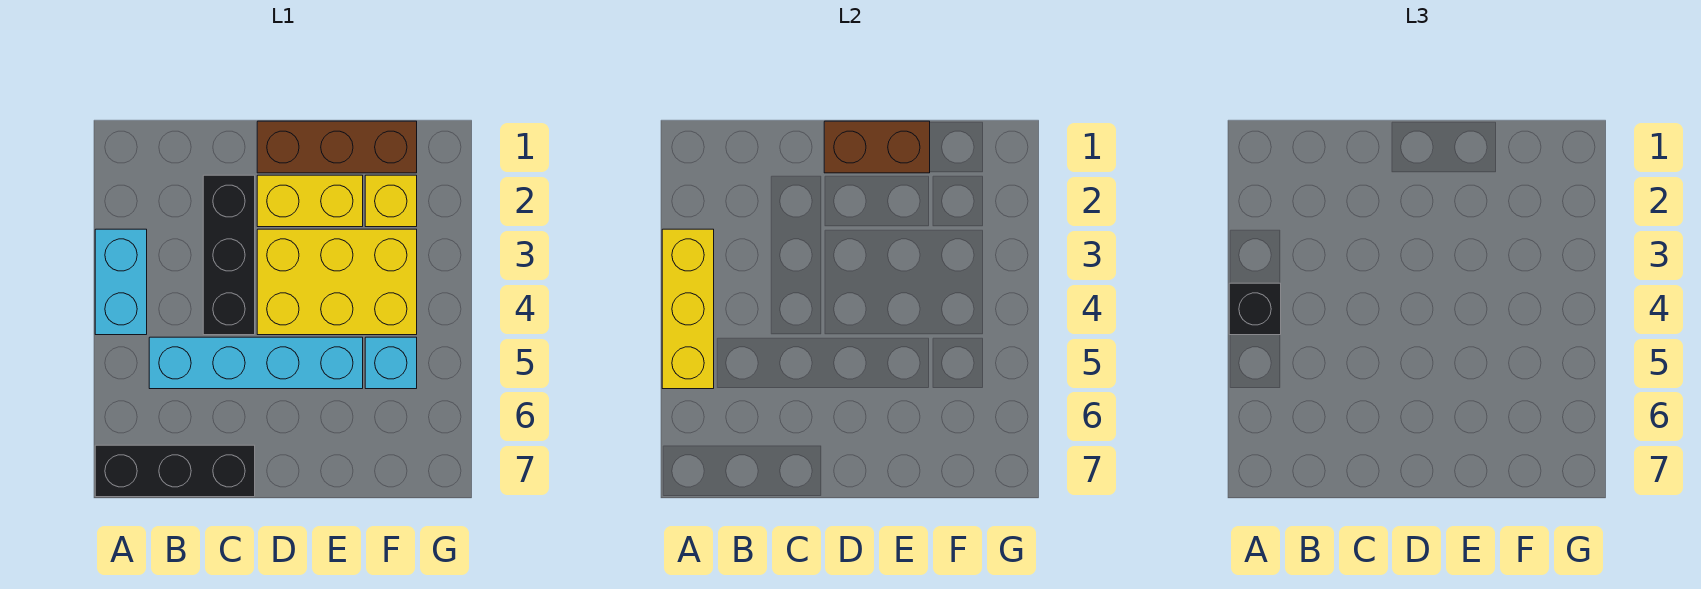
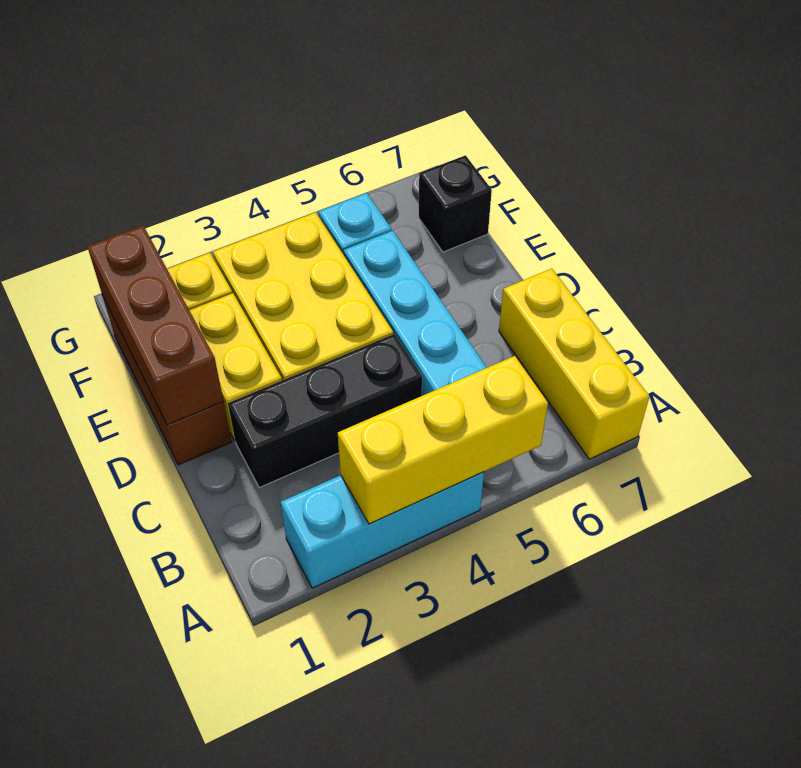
cyan 1x2 brick [95,229,147,335] -> cyan 1x3 brick [281,472,484,588]
black 1x1 brick [1229,283,1281,335] -> black 1x1 brick moved to [419,155,492,252]
black 1x3 brick [95,445,255,497] -> yellow 1x3 brick [499,269,649,459]
brown 1x2 brick [824,121,930,173] -> brown 1x3 brick [87,226,224,425]

